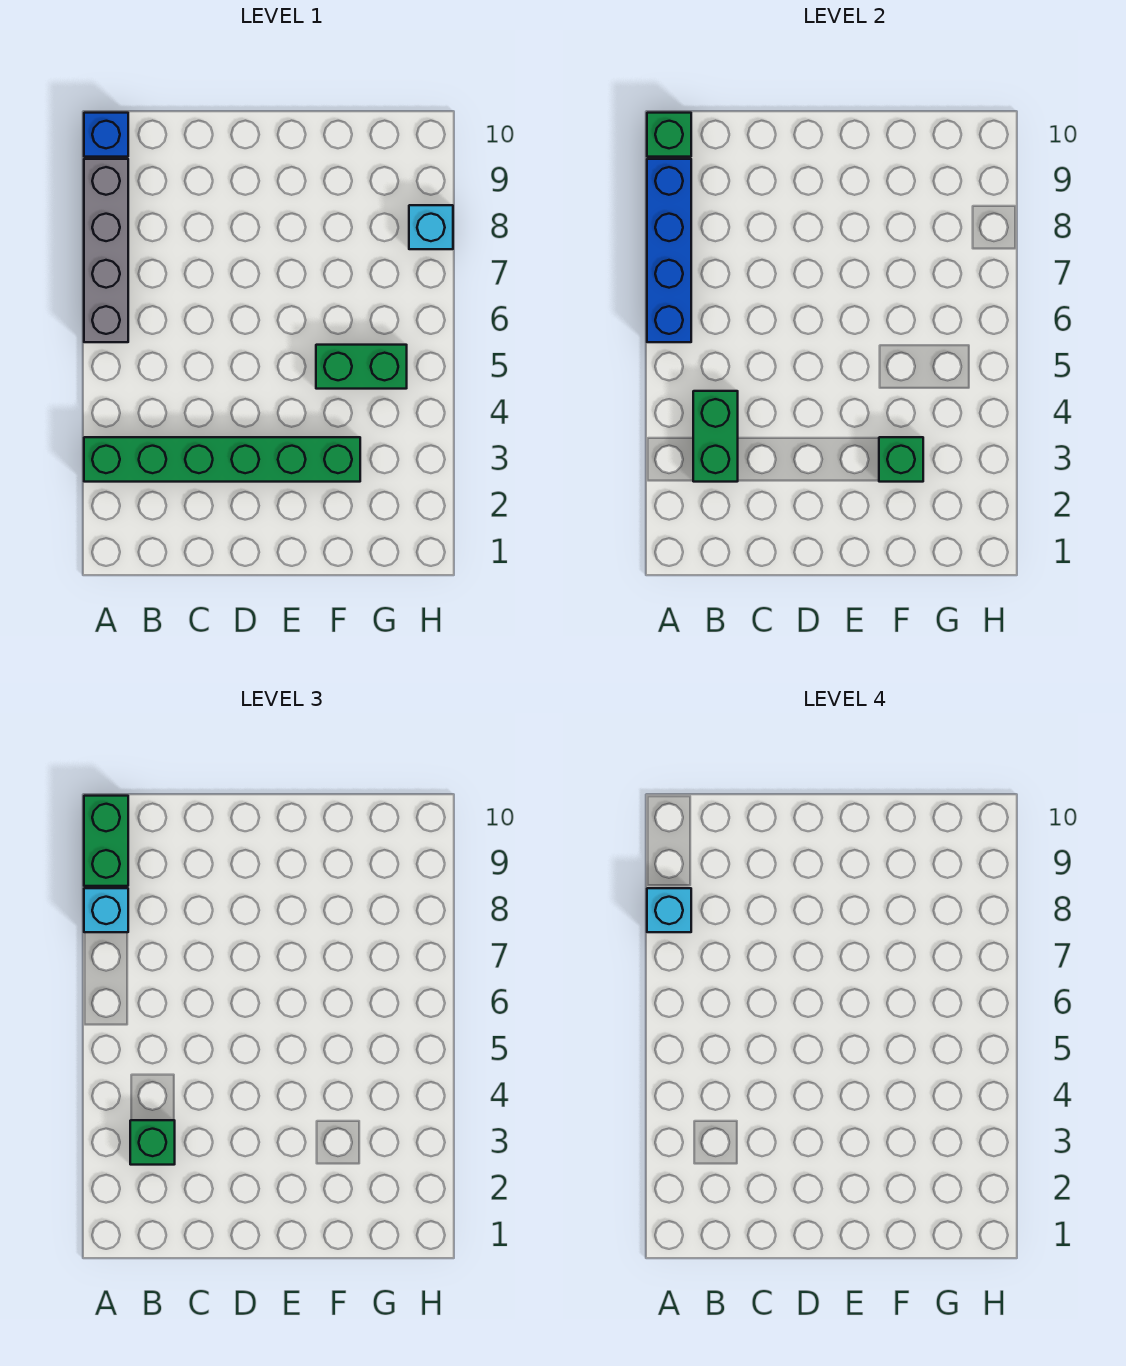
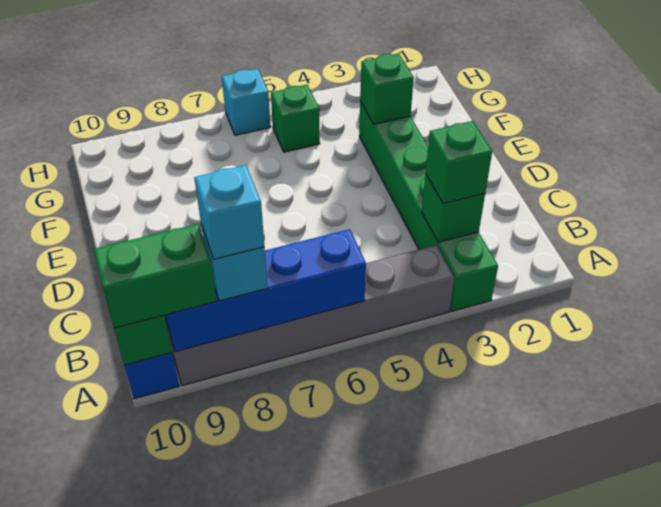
grey 1x4 brick [84,159,128,342] -> grey 1x6 brick [167,245,455,386]
green 1x2 brick [693,391,738,482] -> green 1x1 brick [422,174,485,242]
green 1x2 brick [316,345,407,389] -> green 1x1 brick [271,85,320,152]
cyan 1x1 brick [409,205,453,249] -> cyan 1x1 brick moved to [222,69,271,135]

